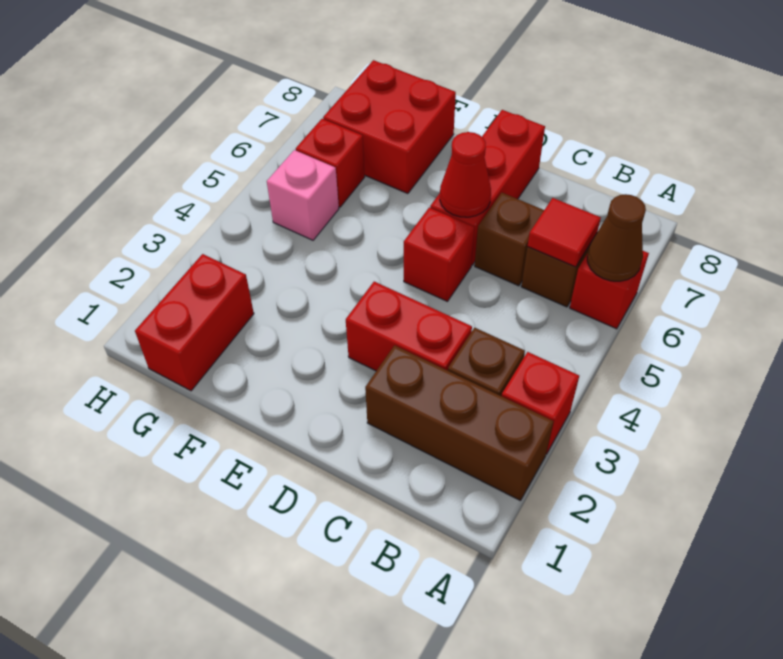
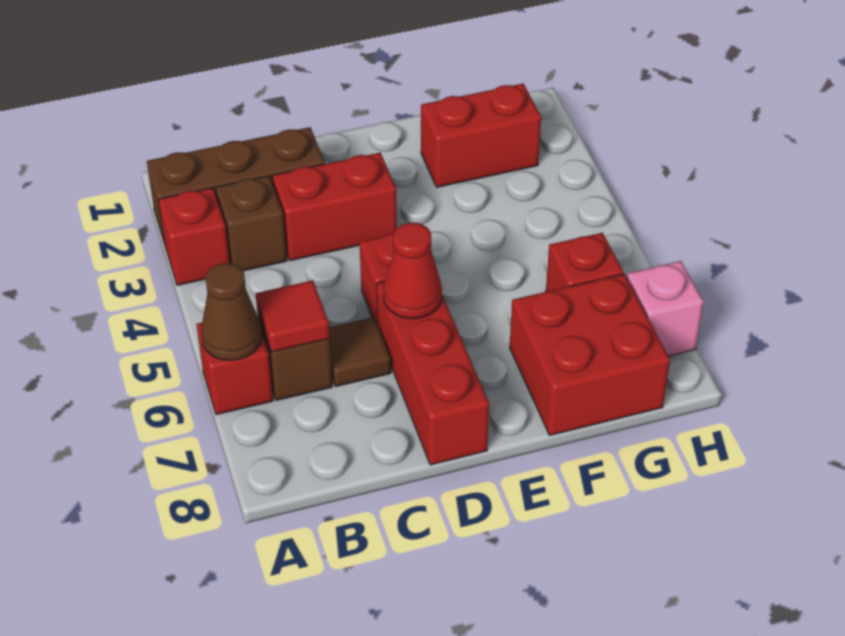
brown 1x1 brick [475,193,544,286] -> brown 1x1 tile [329,317,391,387]
red 1x2 brick [135,254,254,391] -> red 1x2 brick turned to [421,84,541,187]
pink 1x1 brick [267,150,339,240] -> pink 1x1 brick moved to [627,261,704,356]

